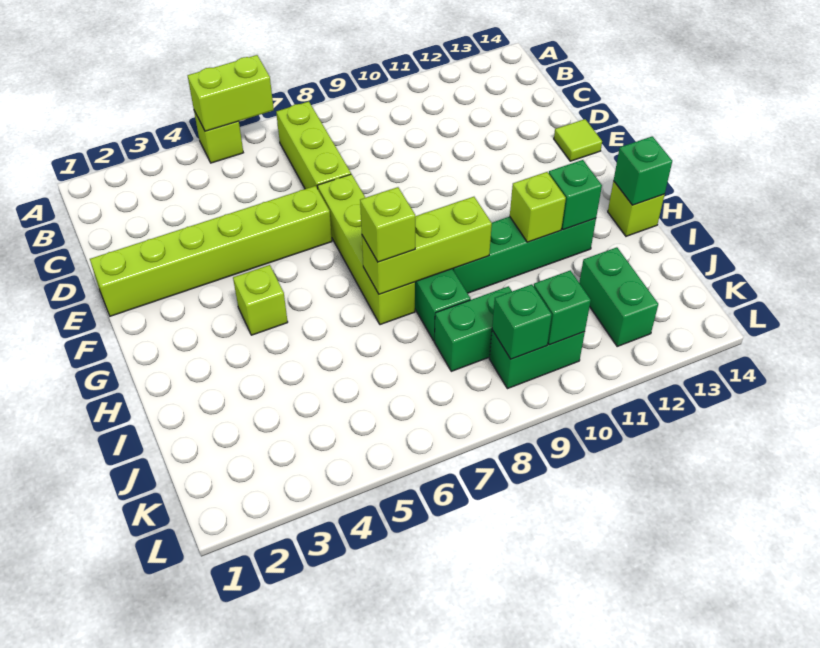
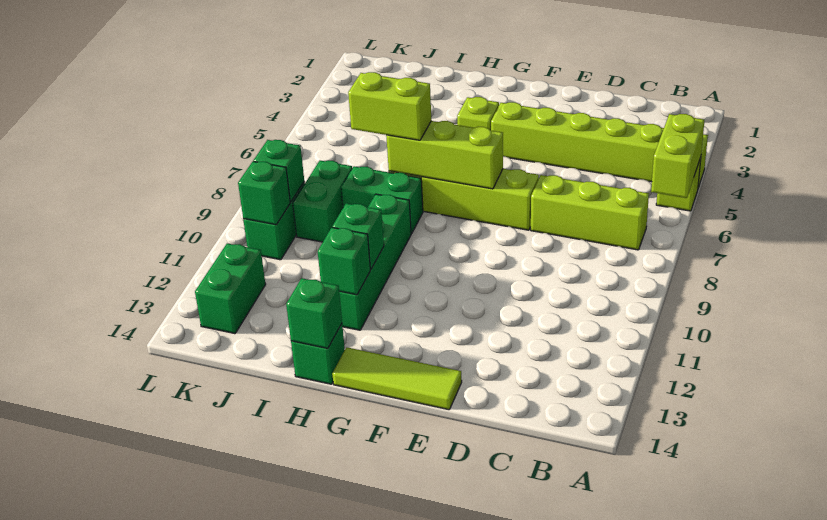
lime 1x6 brick [90,186,332,316] -> lime 1x6 brick turned to [491,102,708,188]
lime 1x1 tile [554,119,602,161] -> lime 1x3 tile [332,347,462,410]
lime 1x3 brick [362,197,492,294] -> lime 1x3 brick turned to [386,121,503,189]
lime 1x1 brick [360,187,415,262] -> lime 1x2 brick [348,72,431,140]
lime 1x1 brick [510,172,566,242] -> green 1x1 brick [332,203,384,269]
lime 1x1 brick [608,181,665,236] -> green 1x1 brick [291,324,345,384]
green 1x2 brick [579,247,658,346] -> green 1x2 brick turned to [195,243,266,334]

